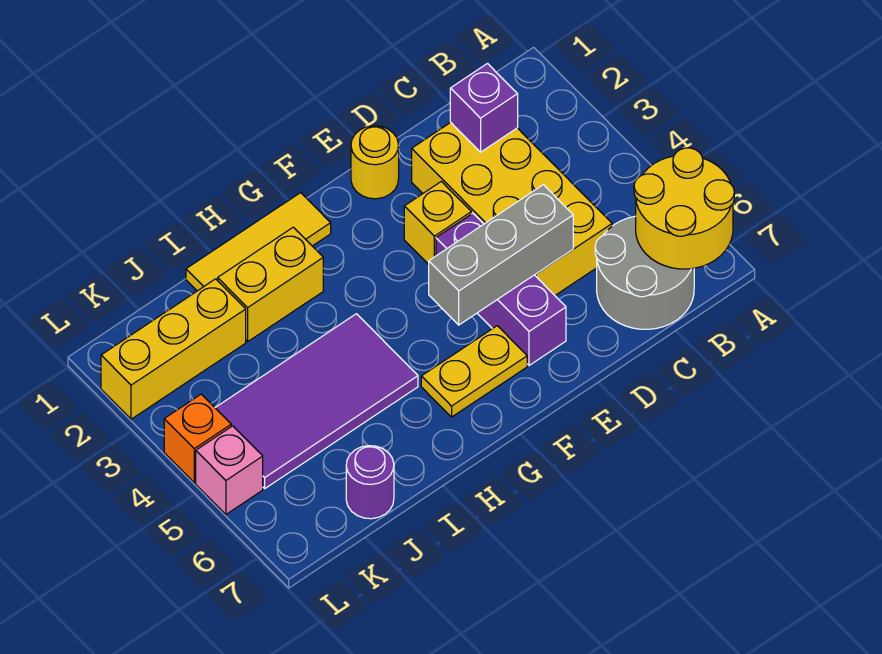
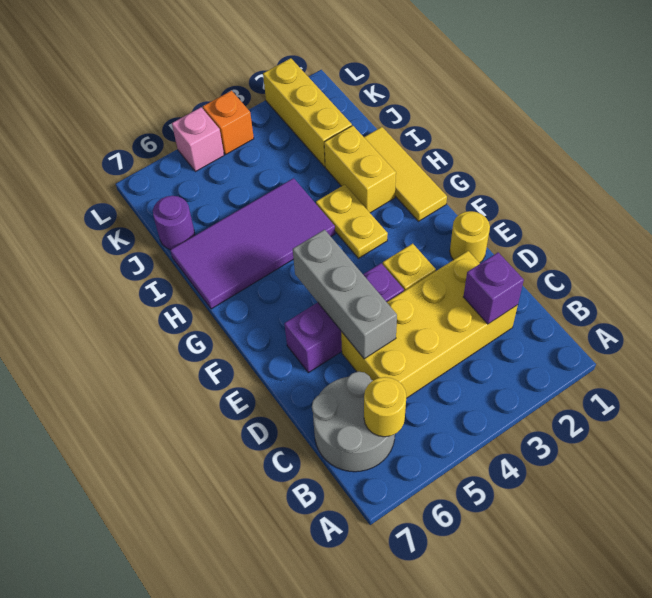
yellow 2x2 round brick [634,148,734,269] -> yellow 1x1 round brick [364,377,406,437]
yellow 1x2 plate [421,326,527,417] -> yellow 1x2 plate moved to [316,185,388,258]
purple 2x4 tile [215,314,418,488] -> purple 2x4 tile turned to [170,178,335,309]

